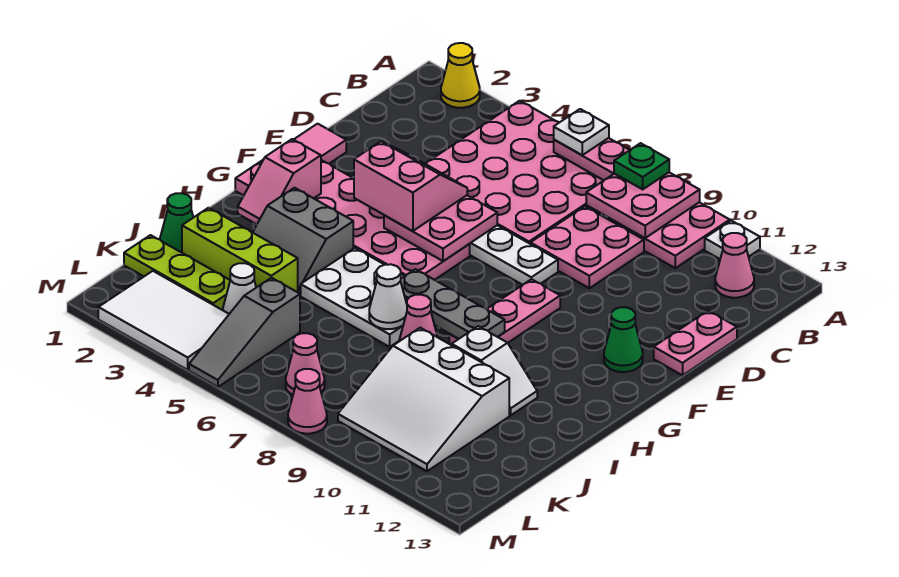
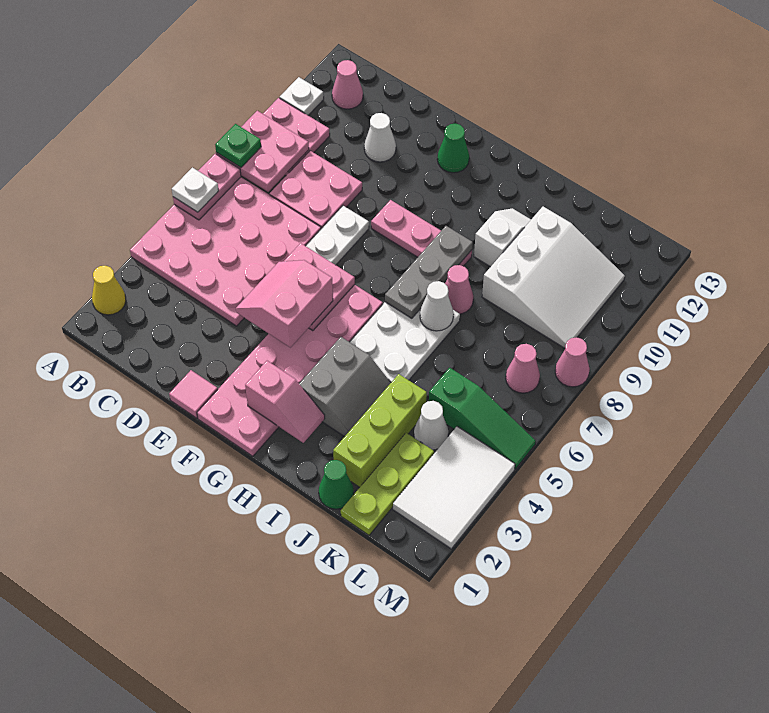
none -> white 1x1 cone [364,113,396,162]
pink 1x2 plate [654,311,737,375] -> none
grey 1x3 slope [189,278,300,387] -> green 1x3 slope [429,368,536,469]

